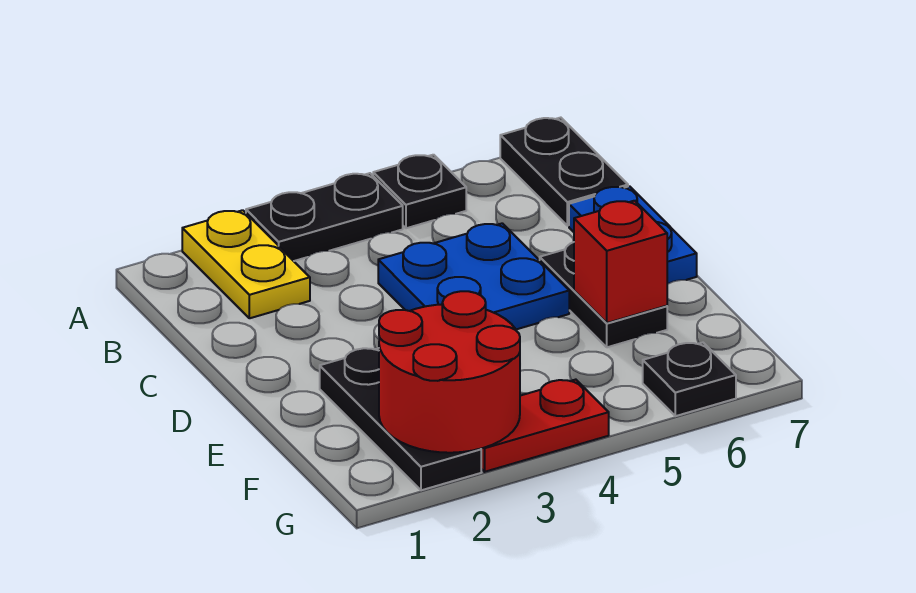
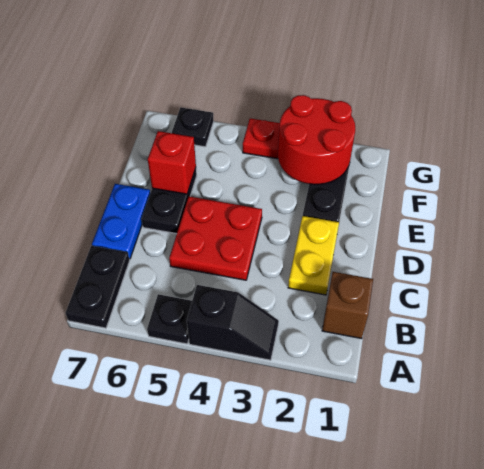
yellow 1x2 plate [182,210,310,318] -> yellow 1x2 plate moved to [288,216,339,295]
black 1x2 plate [246,173,403,261] -> black 1x2 slope [187,285,279,360]
none -> brown 1x1 brick [322,272,373,339]
blue 2x2 plate [378,223,569,329] -> red 2x2 plate [169,196,262,280]

